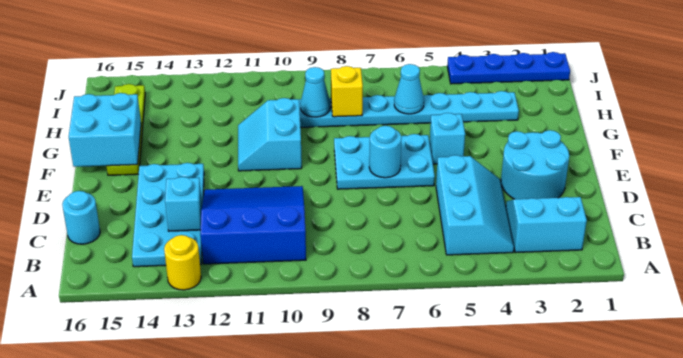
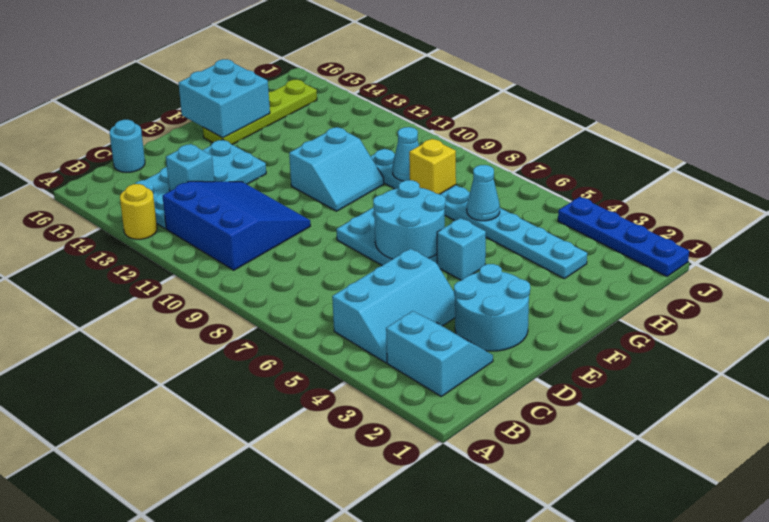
cyan 1x1 round brick [369,126,402,178] -> cyan 2x2 round brick [373,180,445,259]
cyan 2x2 slope [238,98,302,171] -> cyan 2x2 slope turned to [289,127,384,211]

